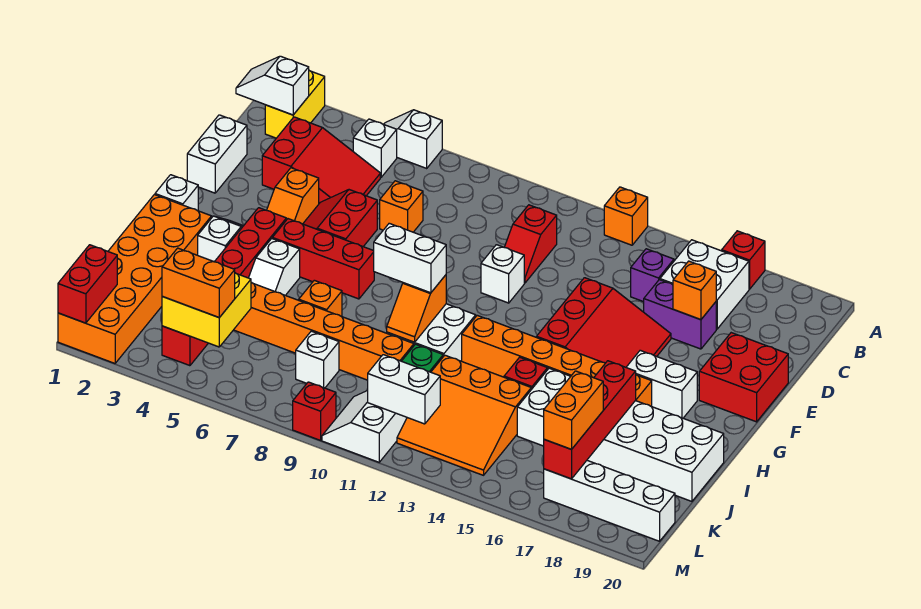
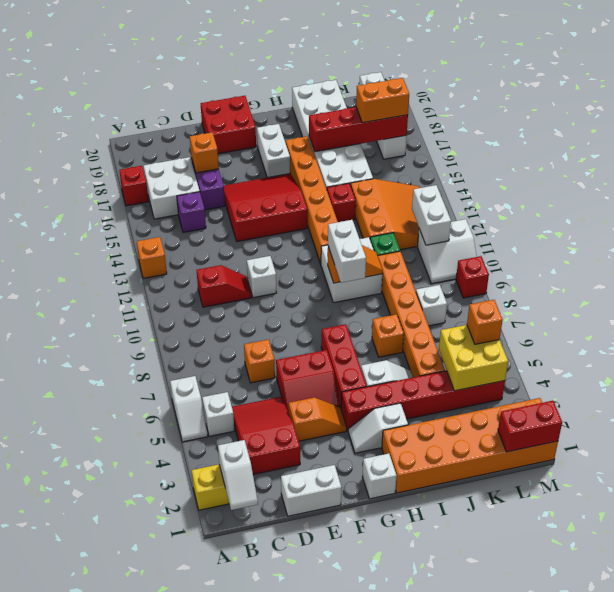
orange 1x2 brick [162,248,235,317] -> orange 1x1 brick [467,300,503,344]

